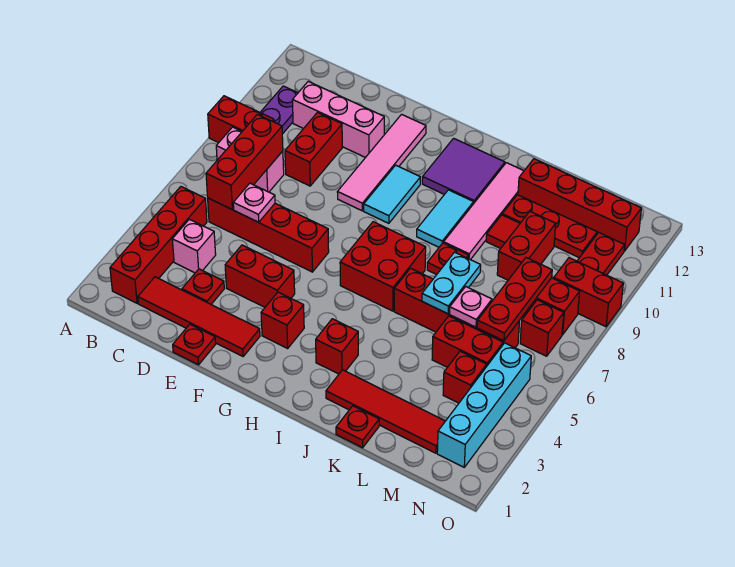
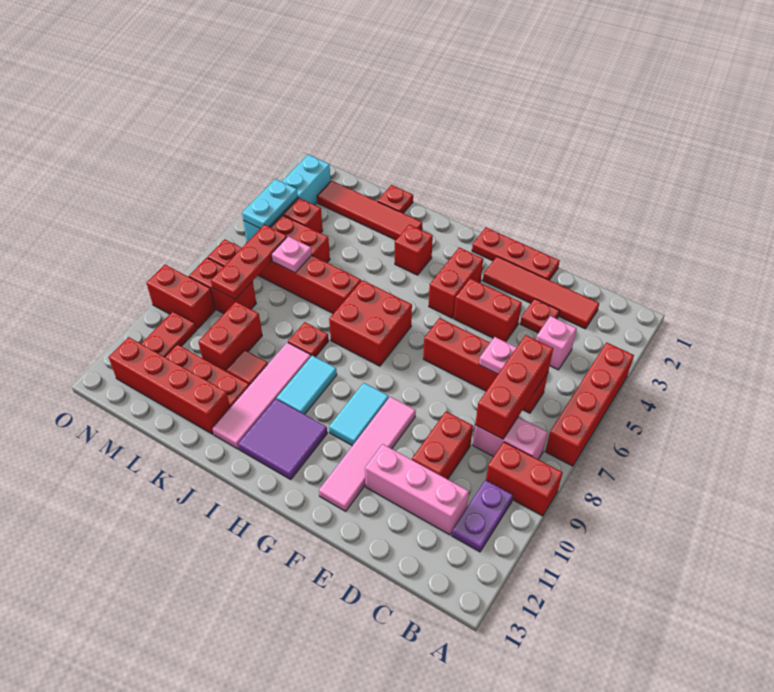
red 1x4 brick [110,187,207,303] -> red 1x4 brick moved to [545,343,634,466]
red 1x1 plate [173,324,216,365] -> red 1x3 plate [472,228,560,280]
red 1x1 brick [261,292,304,348] -> red 1x2 brick [429,248,483,318]
cyan 1x2 plate [422,252,481,314] -> cyan 1x2 plate moved to [242,179,298,229]

